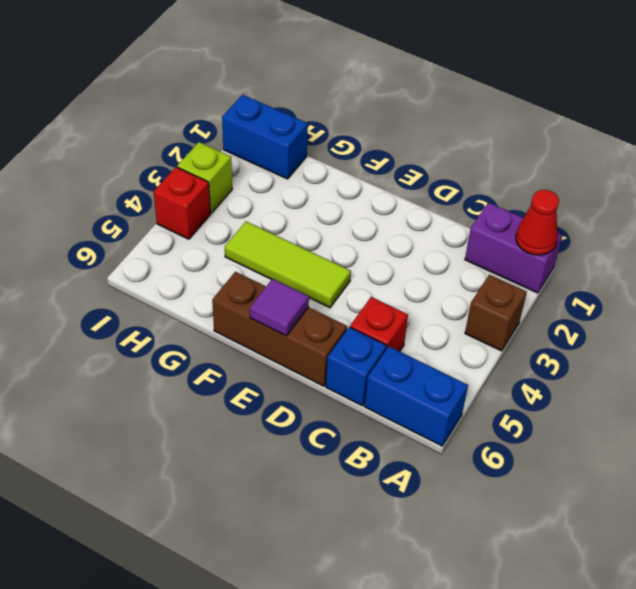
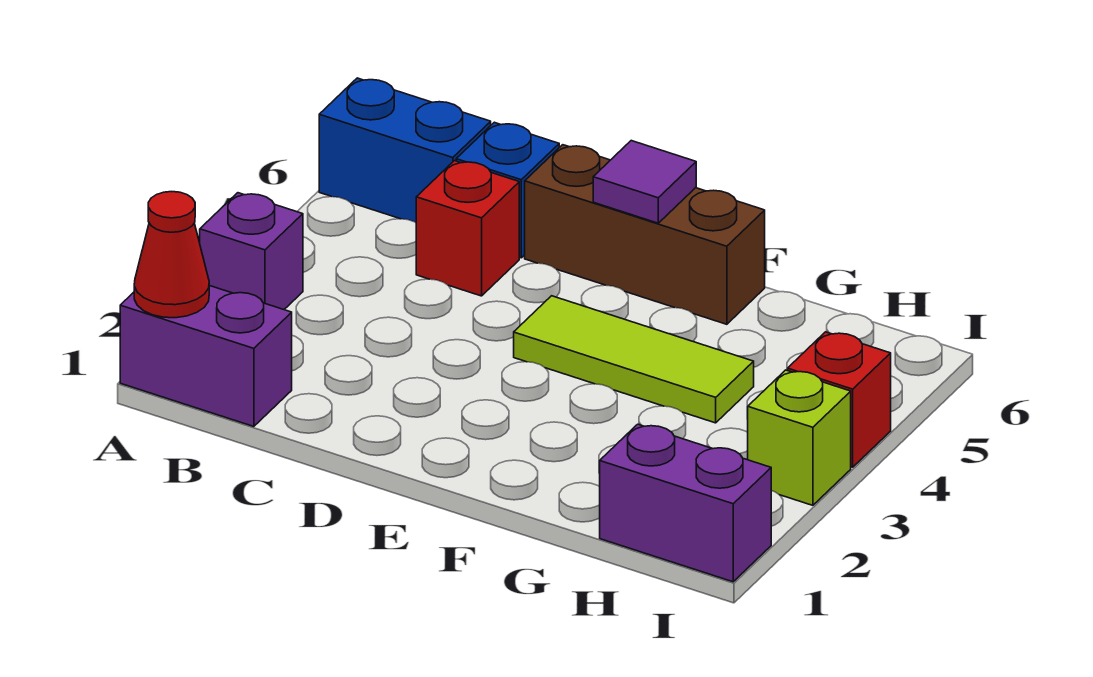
brown 1x1 brick [465,275,527,351] -> purple 1x1 brick [200,193,303,309]
blue 1x2 brick [222,95,308,179] -> purple 1x2 brick [600,424,771,582]

